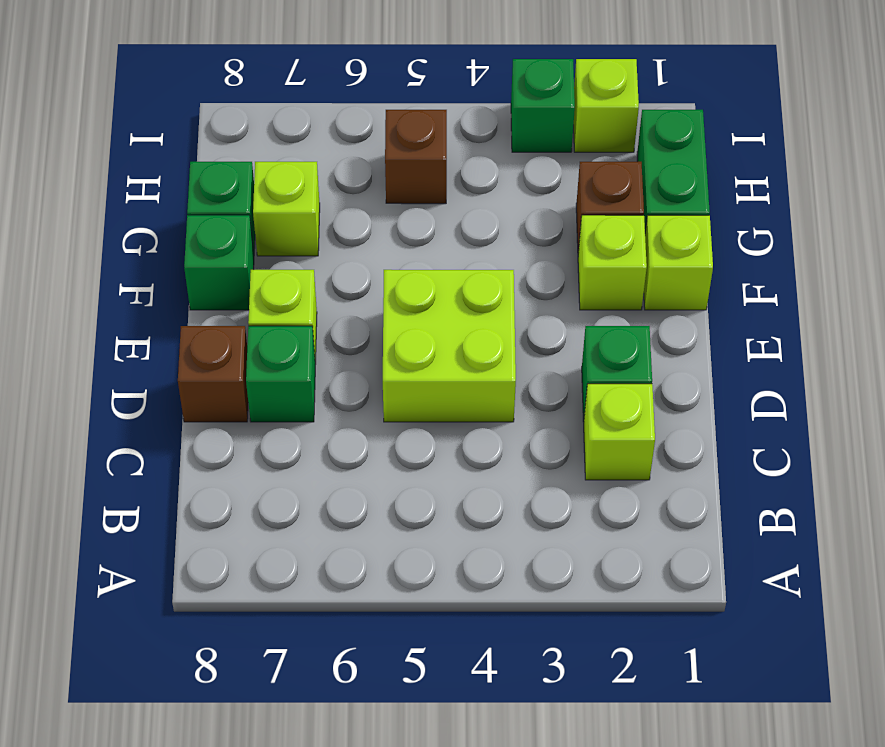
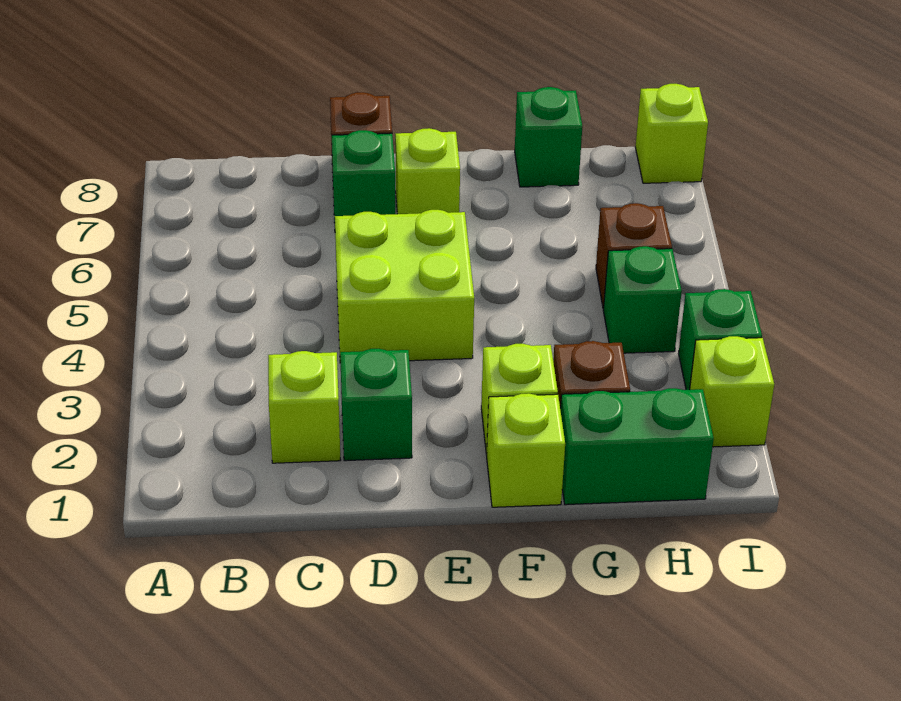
green 1x1 brick [184,215,254,310] -> green 1x1 brick moved to [603,246,682,353]
lime 1x1 brick [253,162,320,256] -> lime 1x1 brick moved to [635,84,708,183]

